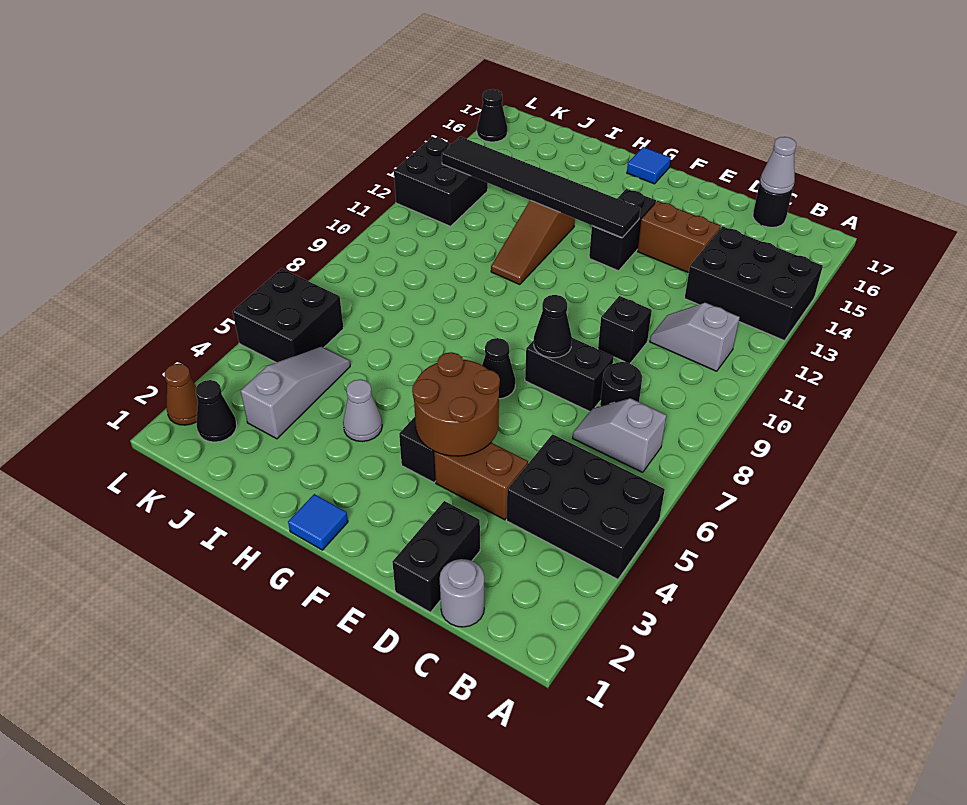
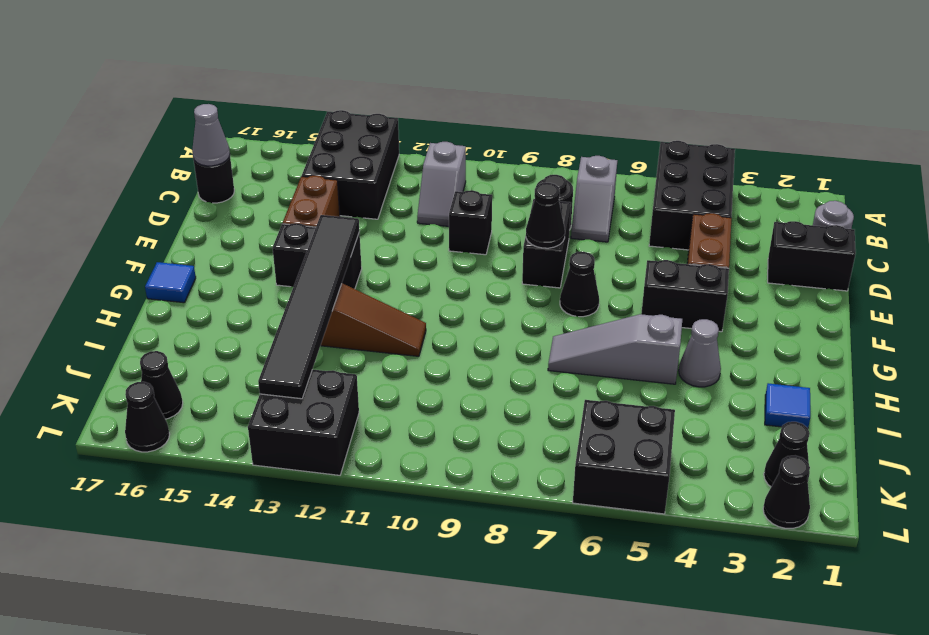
brown 2x2 round brick [412,352,500,456] -> none
blue 1x1 tile [288,494,348,550] -> blue 1x1 tile moved to [765,383,810,428]
grey 1x3 slope [241,346,350,439] -> grey 1x3 slope moved to [548,314,682,384]
none -> black 1x1 cone [140,351,183,419]
brown 1x1 cone [165,364,198,425] -> black 1x1 cone [763,456,810,528]

